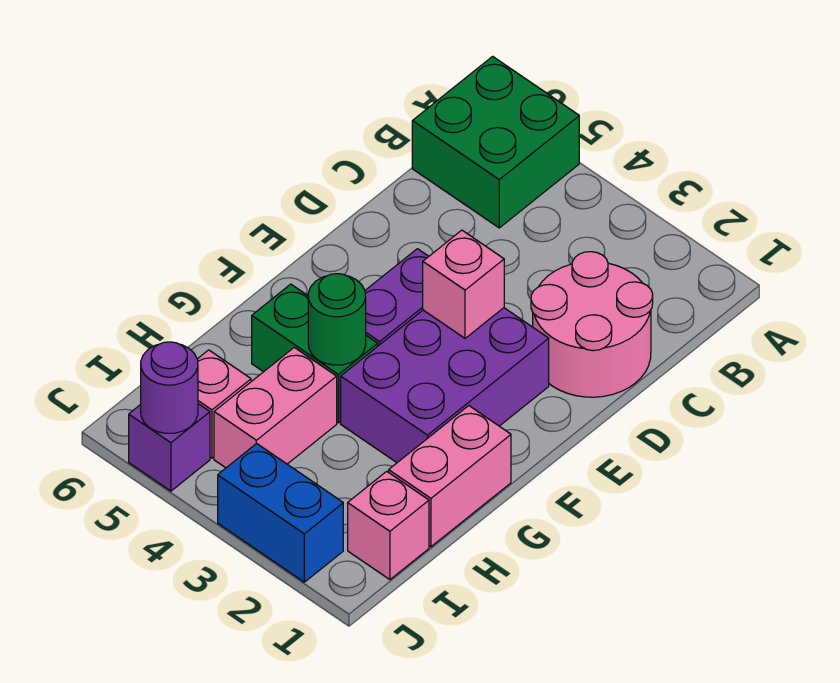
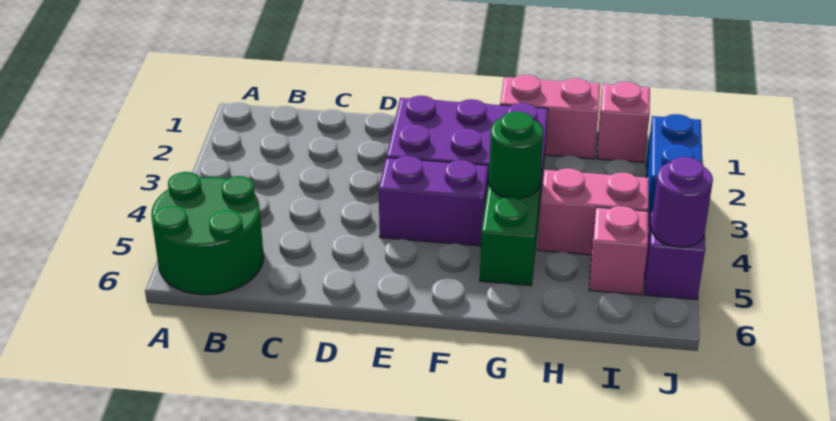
green 2x2 brick [412,56,579,228] -> green 2x2 round brick [151,172,264,295]
pink 2x2 round brick [531,252,653,397] -> none
pink 1x1 brick [423,230,504,338] -> none

